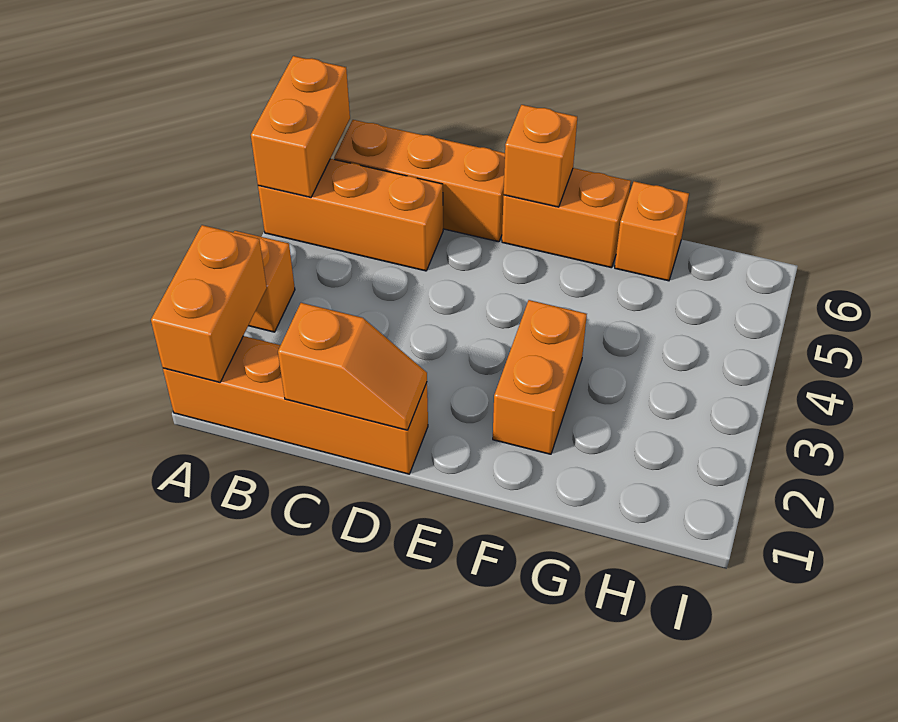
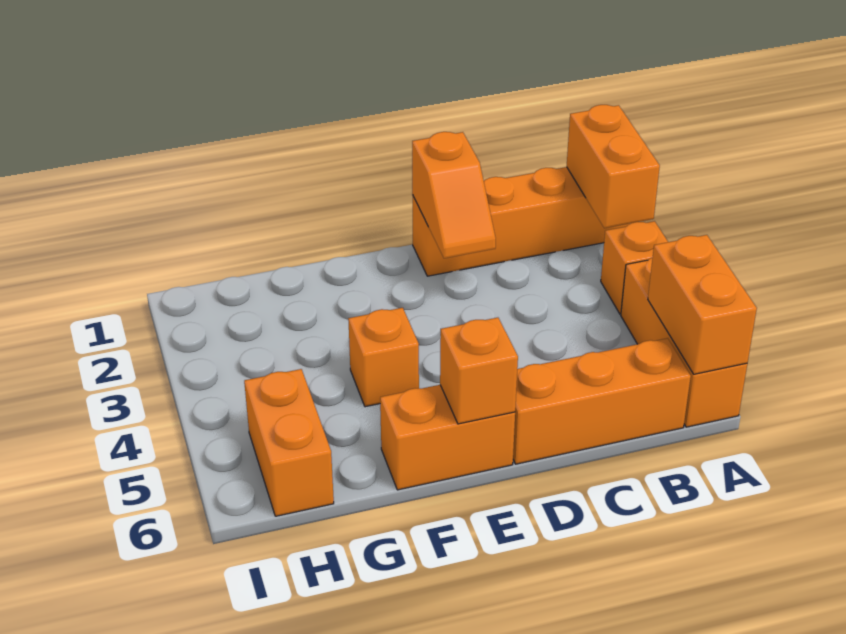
orange 1x3 brick [258,159,443,271] -> orange 1x3 brick turned to [621,257,747,427]
orange 1x2 slope [278,303,427,430] -> orange 1x2 slope turned to [412,132,496,258]
orange 1x2 brick [493,300,587,454] -> orange 1x2 brick moved to [244,369,334,516]
orange 1x1 brick [615,181,689,281] -> orange 1x1 brick moved to [348,308,419,407]

